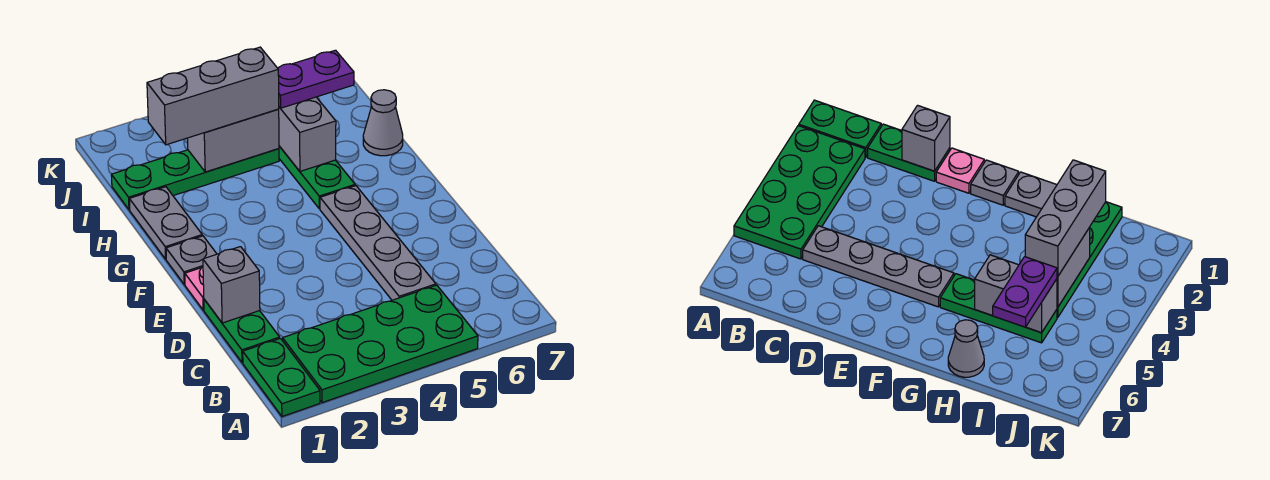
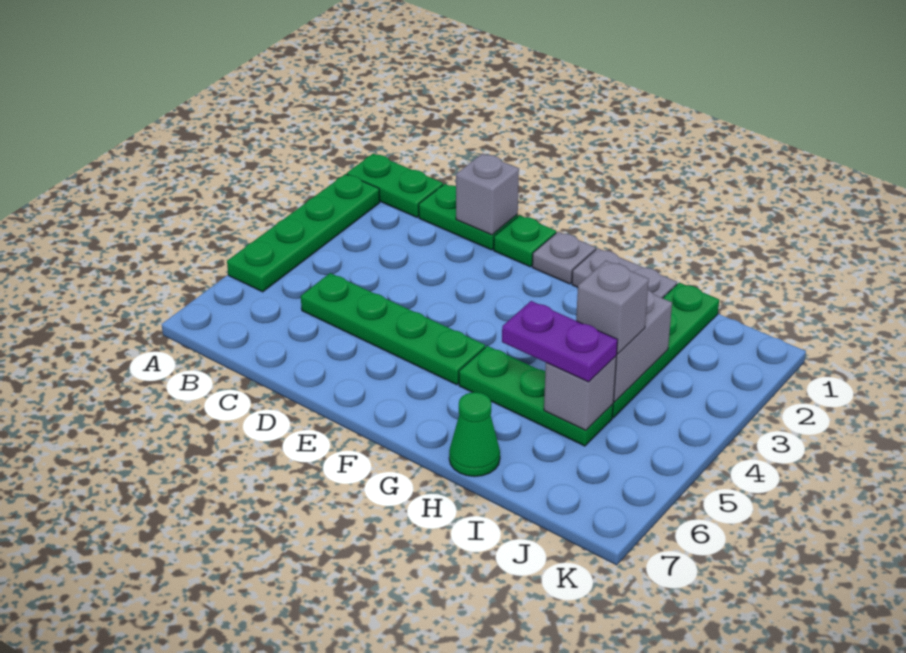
green 2x4 plate [283,285,478,403] -> green 1x4 plate [227,174,380,292]
grey 1x4 plate [320,186,436,300] -> green 1x4 plate [301,273,485,385]
pink 1x1 plate [185,267,204,310] -> green 1x1 plate [494,215,556,267]
grey 1x2 brick [279,97,336,171] -> grey 1x1 brick [544,356,616,430]
grey 1x1 cone [363,90,403,156] -> green 1x1 cone [449,392,500,477]
grey 1x3 brick [147,47,279,145] -> grey 1x1 brick [576,261,649,354]
purple 1x2 plate [278,50,354,108] -> purple 1x2 plate turned to [502,301,618,382]

